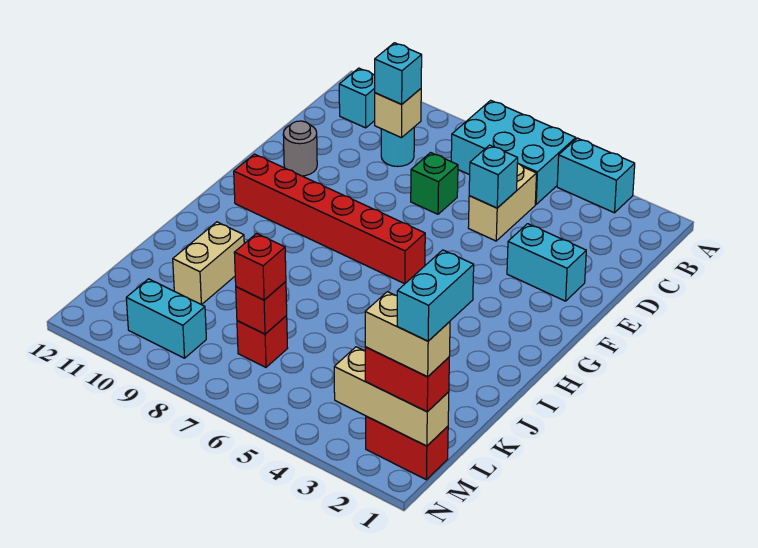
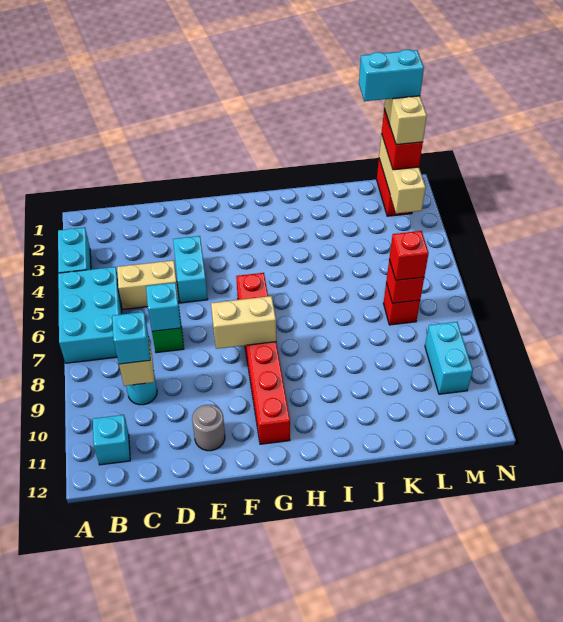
cyan 1x1 brick [469,145,518,208] -> cyan 1x1 brick moved to [146,283,181,331]
cyan 1x2 brick [507,224,586,301] -> cyan 1x2 brick moved to [173,236,208,303]
tan 1x2 brick [173,222,244,305] -> tan 1x2 brick moved to [211,296,276,349]

